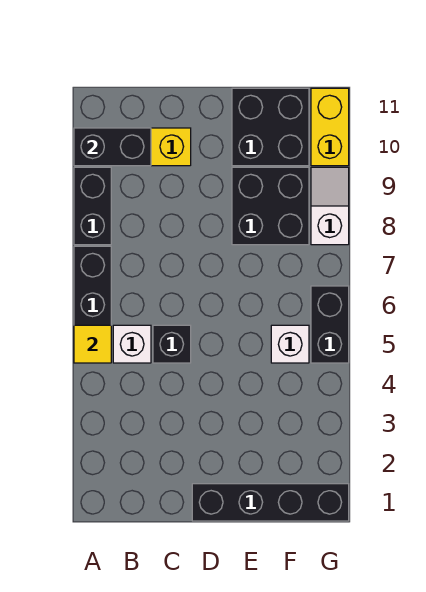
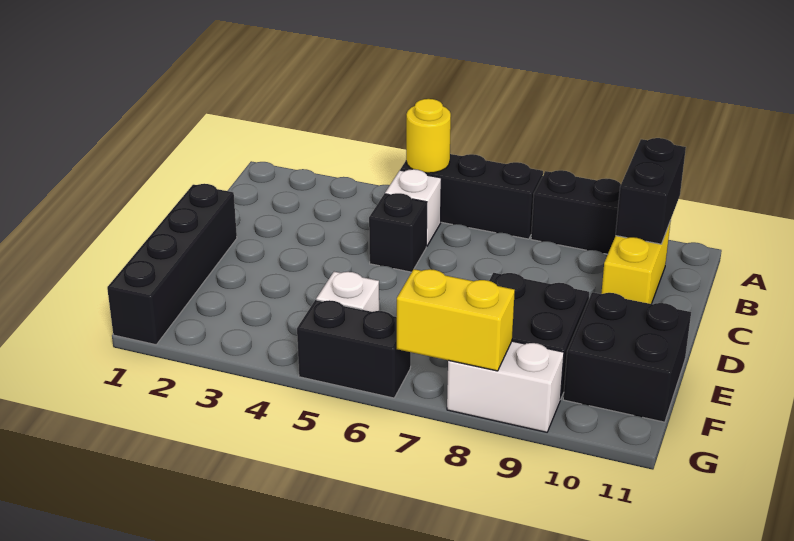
yellow 1x1 tile [74,325,111,363] -> yellow 1x1 round brick [406,99,451,173]
white 1x2 slope [311,167,349,245] -> white 1x2 brick [447,341,564,432]
yellow 1x2 brick [311,88,349,166] -> yellow 1x2 brick moved to [397,269,515,371]

